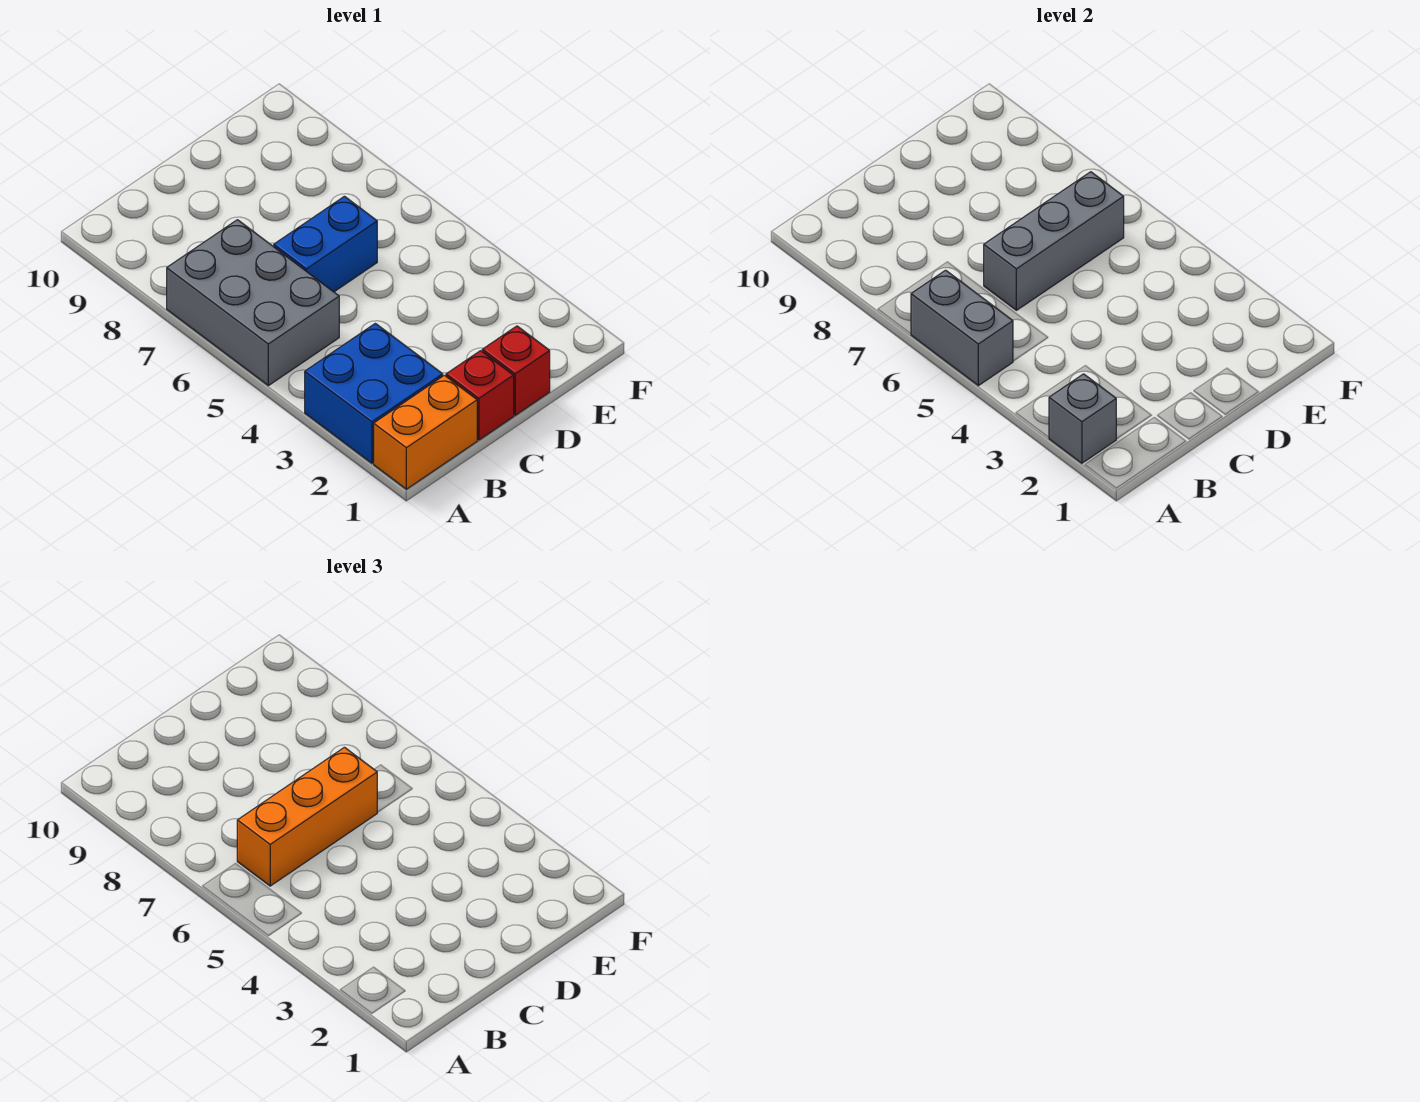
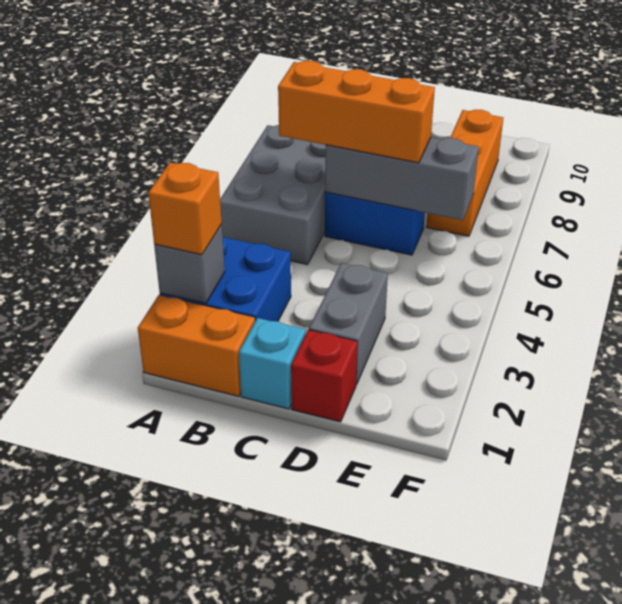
none -> orange 1x1 brick [148,162,222,255]
grey 1x2 brick [911,270,1013,386] -> grey 1x2 brick moved to [309,263,388,385]
red 1x1 brick [446,351,514,440] -> cyan 1x1 brick [239,318,306,409]
none -> orange 1x3 brick [426,110,503,236]

